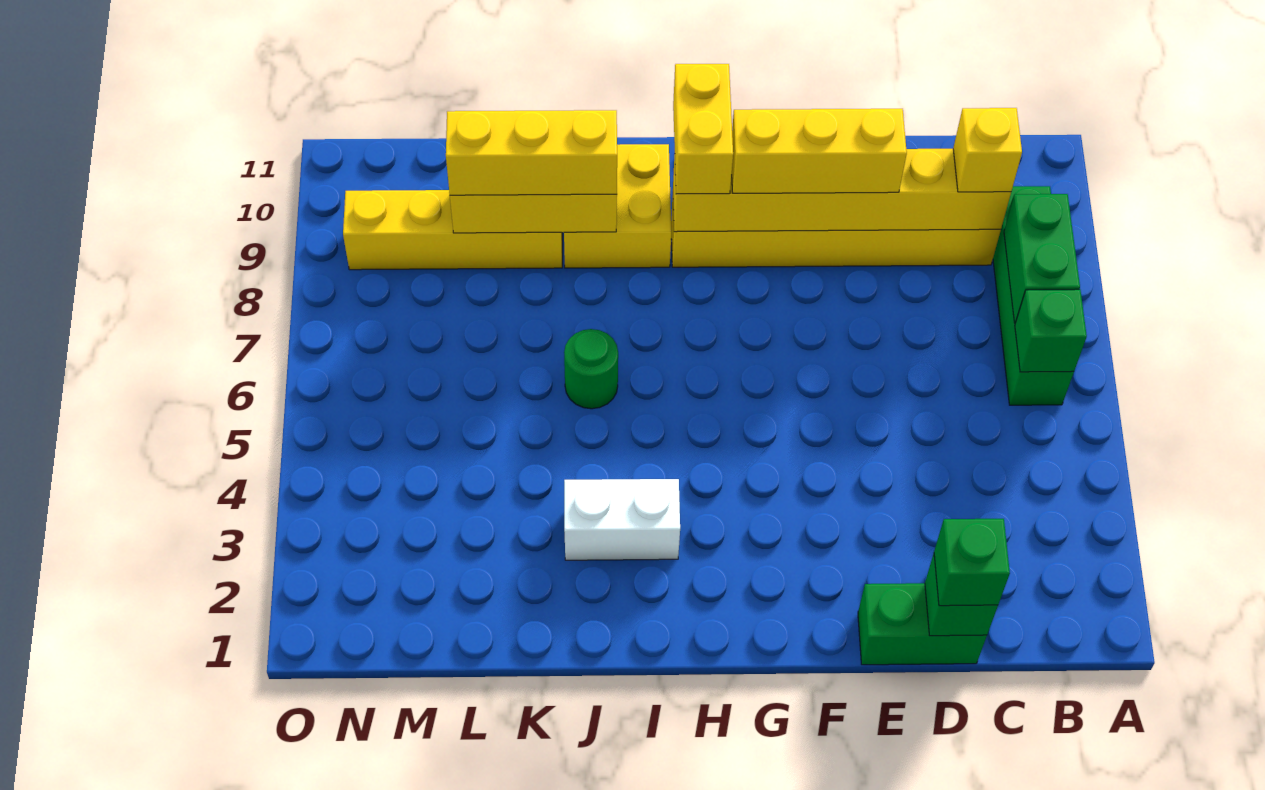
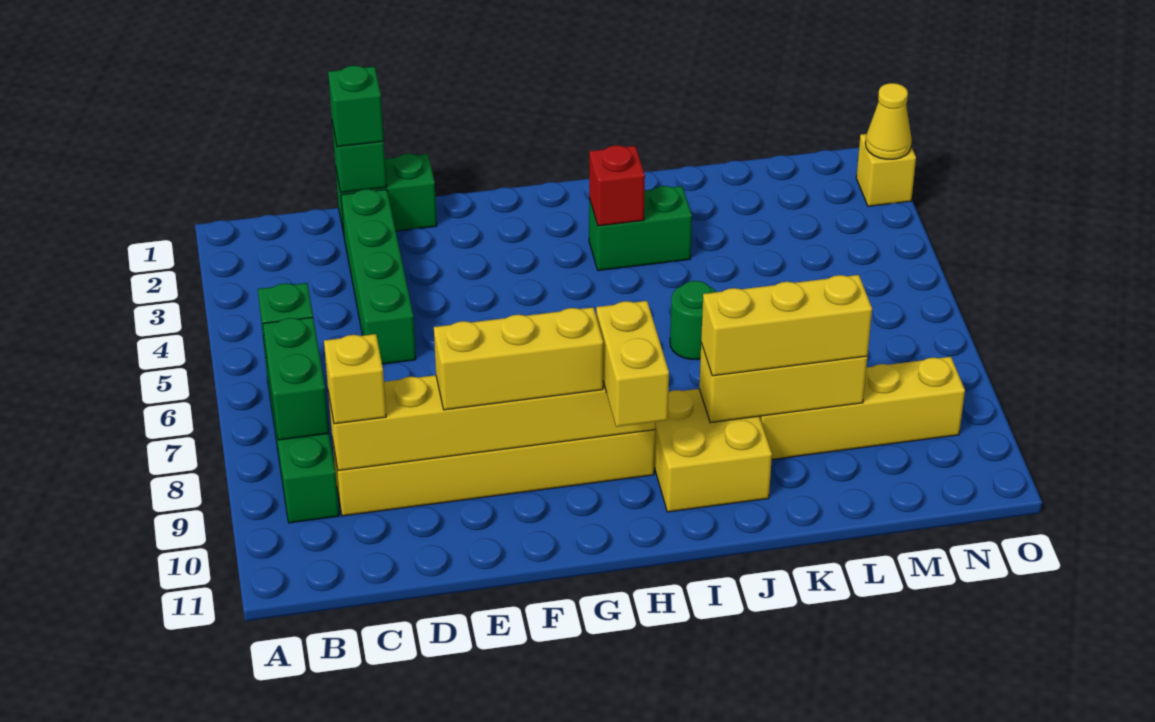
none -> green 1x4 brick [341,189,416,364]
white 1x2 brick [564,479,680,560] -> green 1x2 brick [589,186,692,271]
none -> red 1x1 brick [589,145,645,226]
none -> yellow 1x1 brick [856,134,916,206]
none -> yellow 1x1 cone [865,83,912,159]

